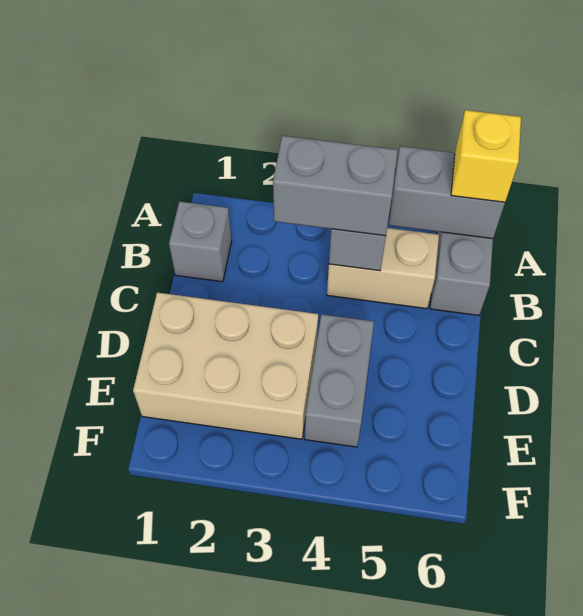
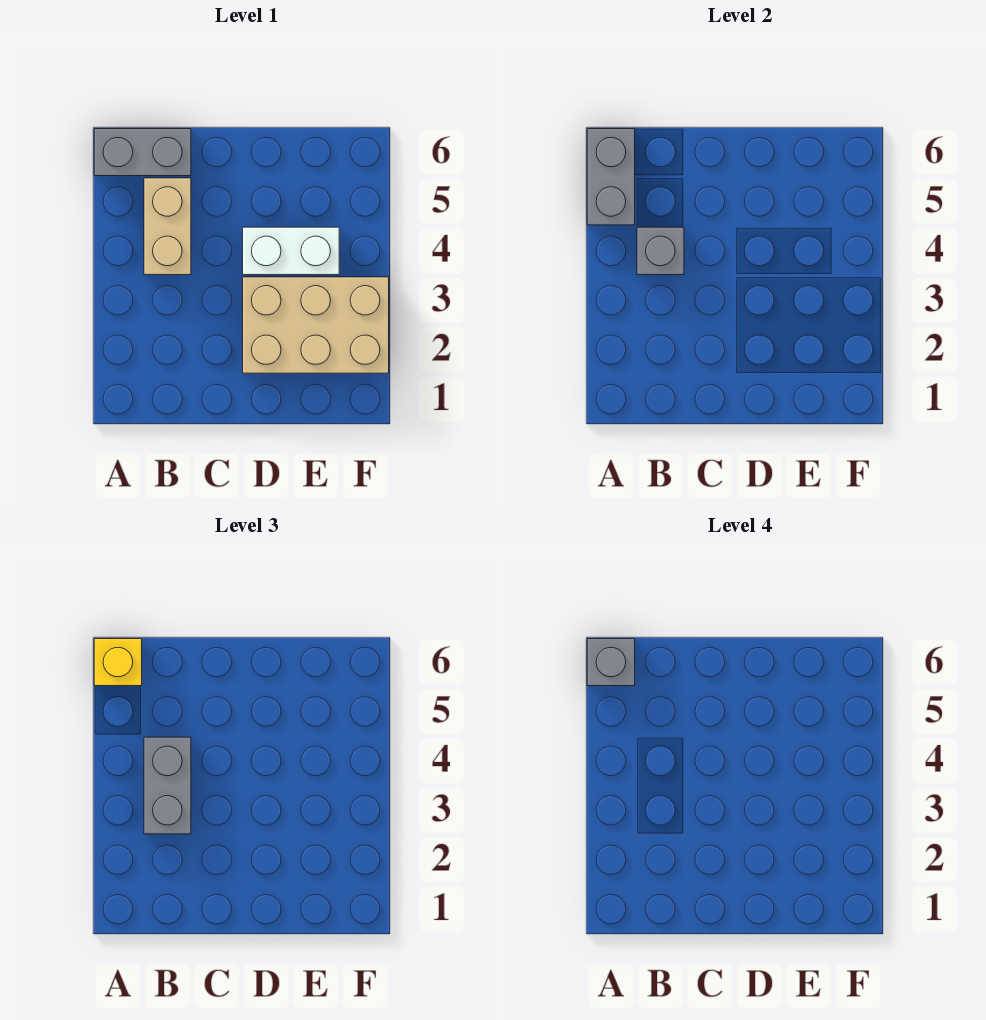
grey 1x1 brick [169,201,232,282] -> grey 1x1 brick moved to [587,639,635,686]
tan 2x3 brick [133,293,318,439] -> tan 2x3 brick turned to [243,277,389,373]
grey 1x2 brick [305,314,374,447] -> white 1x2 brick [243,227,339,275]

